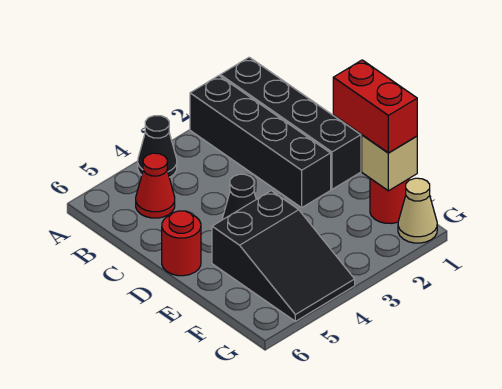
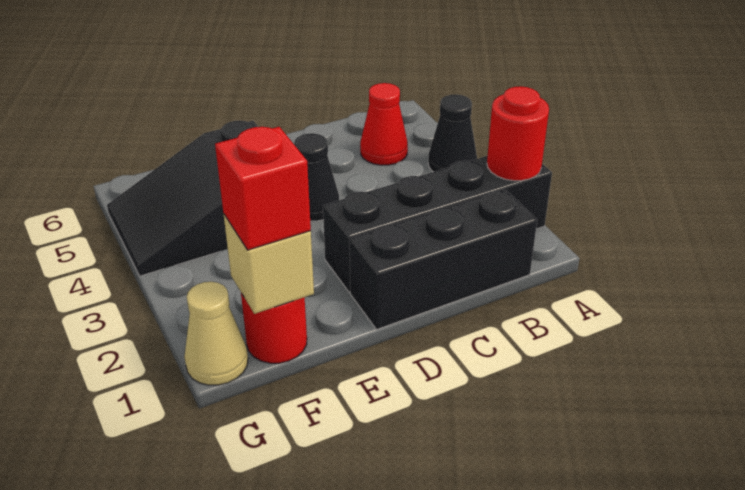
black 1x4 brick [220,57,361,189] -> black 1x3 brick [349,189,537,330]
red 1x1 round brick [162,211,201,276] -> red 1x1 round brick moved to [487,86,549,181]
red 1x2 brick [333,60,417,153] -> red 1x1 brick [215,127,311,250]

